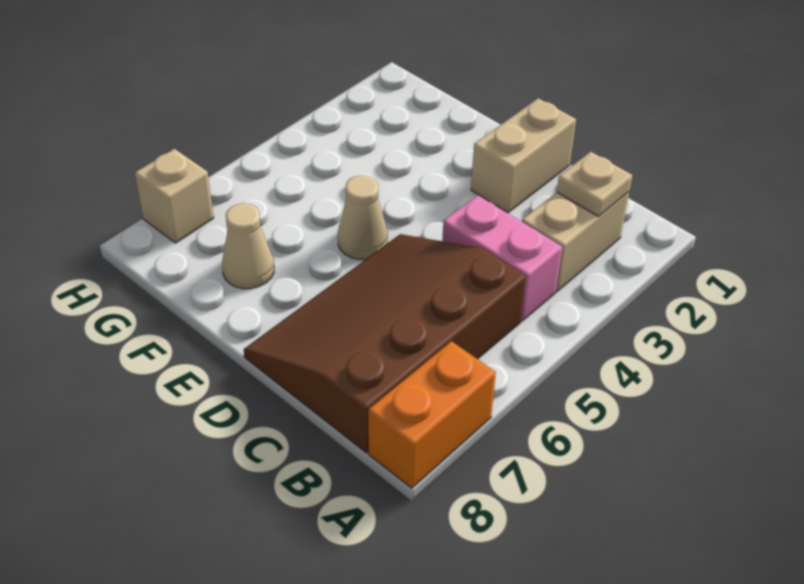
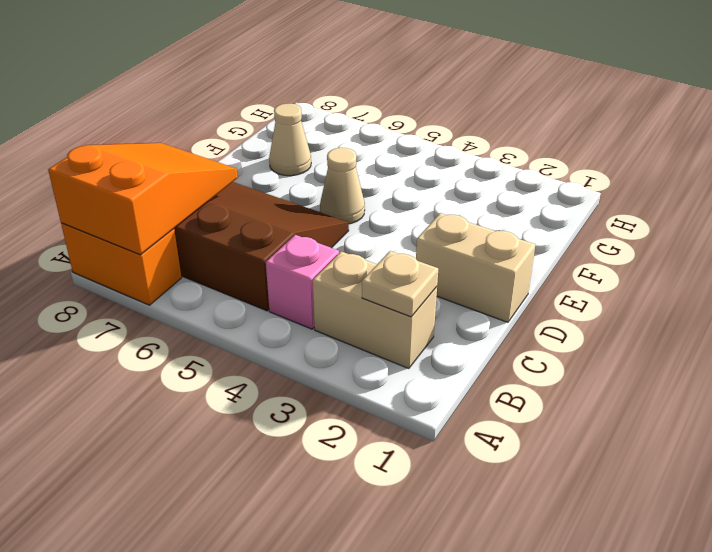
none -> orange 2x3 slope [48,143,238,255]
pink 1x2 brick [442,195,562,321] -> pink 1x1 brick [266,235,339,329]
tan 1x1 brick [135,149,214,243] -> none

